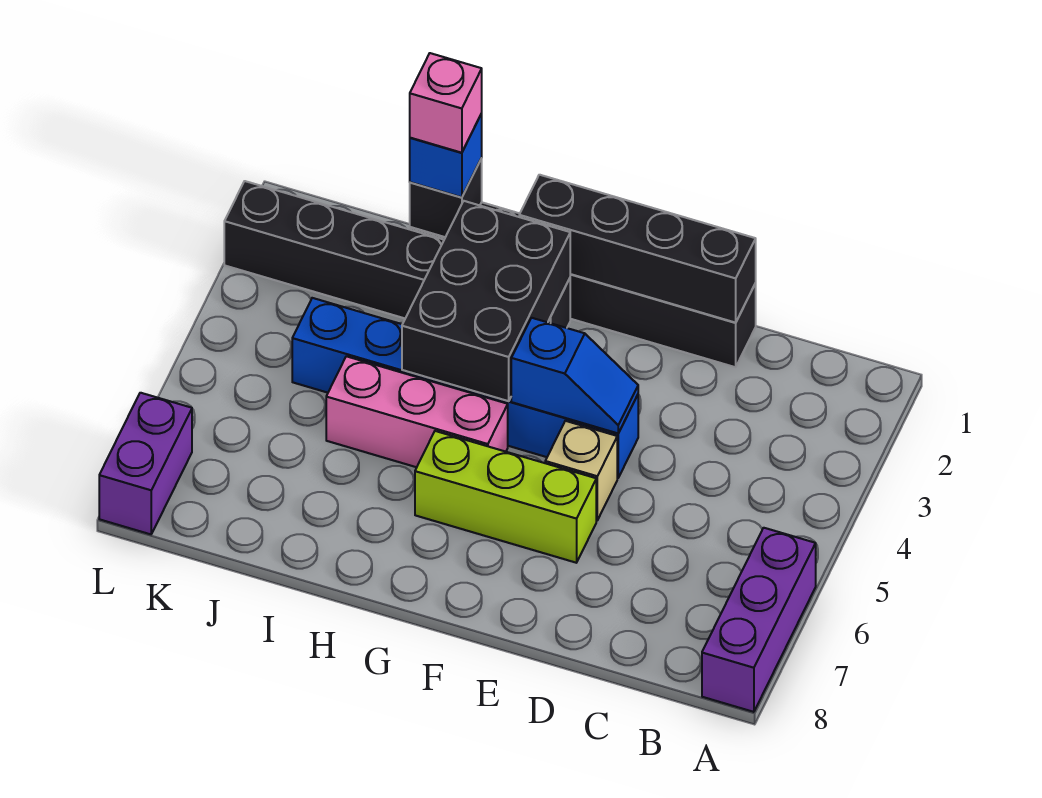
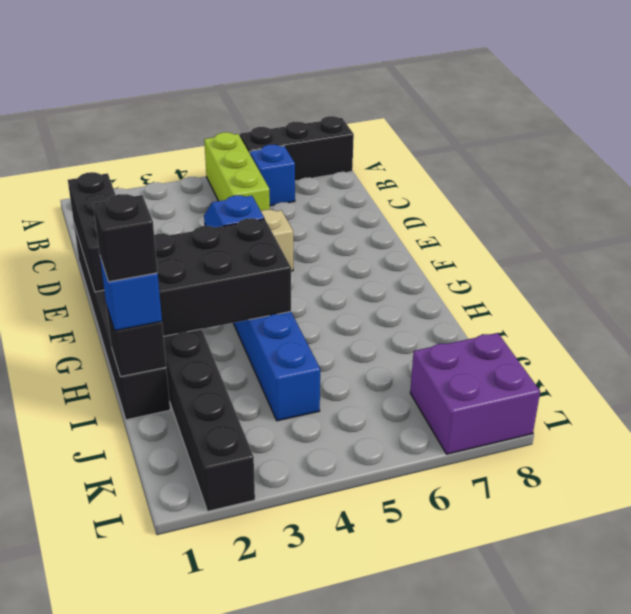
purple 1x3 brick [702,528,816,712] -> black 1x3 brick [240,116,354,181]
none -> blue 1x1 brick [250,144,295,206]
black 1x4 brick [519,175,756,323] -> black 1x3 brick [68,172,116,292]
lime 1x3 brick [415,431,596,563] -> lime 1x3 brick moved to [204,132,270,211]
pink 1x3 brick [326,356,508,467] -> none
pink 1x1 brick [410,53,482,153] -> black 1x1 brick [93,194,158,282]
purple 1x2 brick [99,393,192,534] -> purple 2x2 brick [410,333,540,454]

